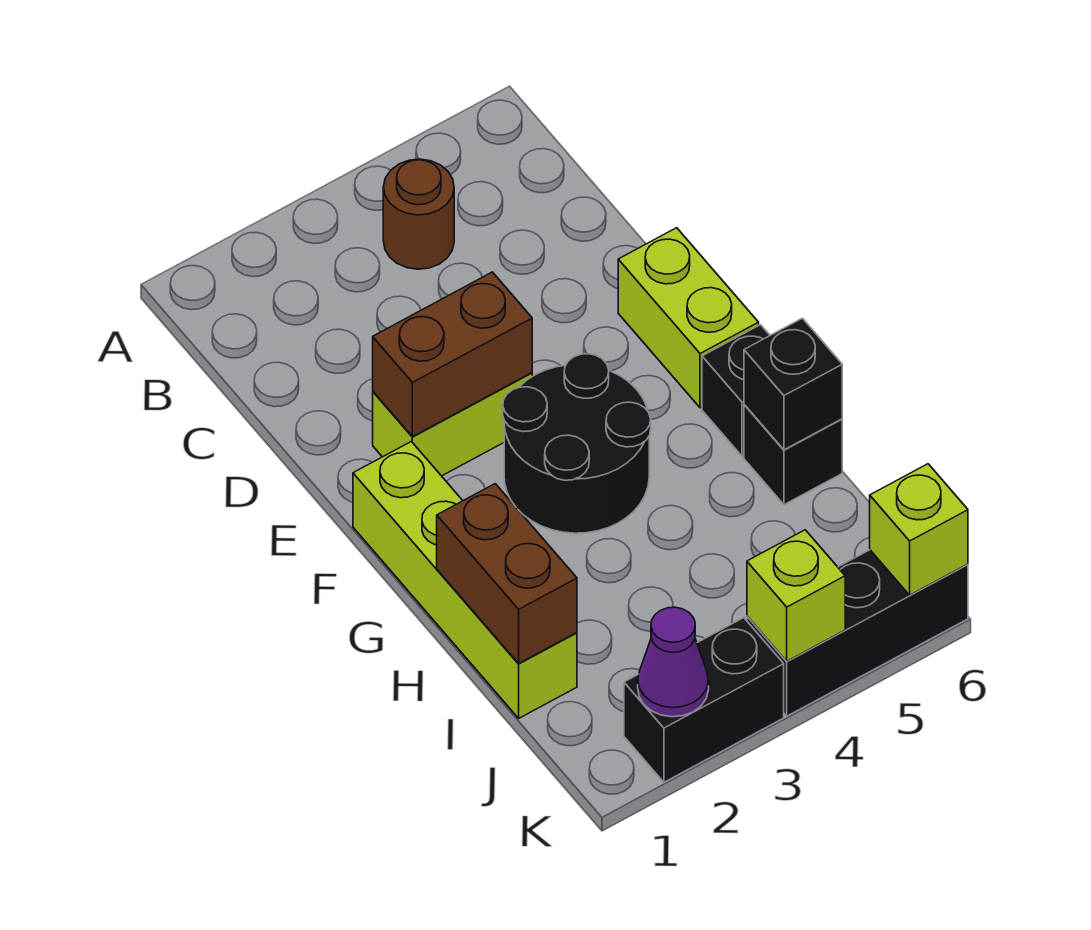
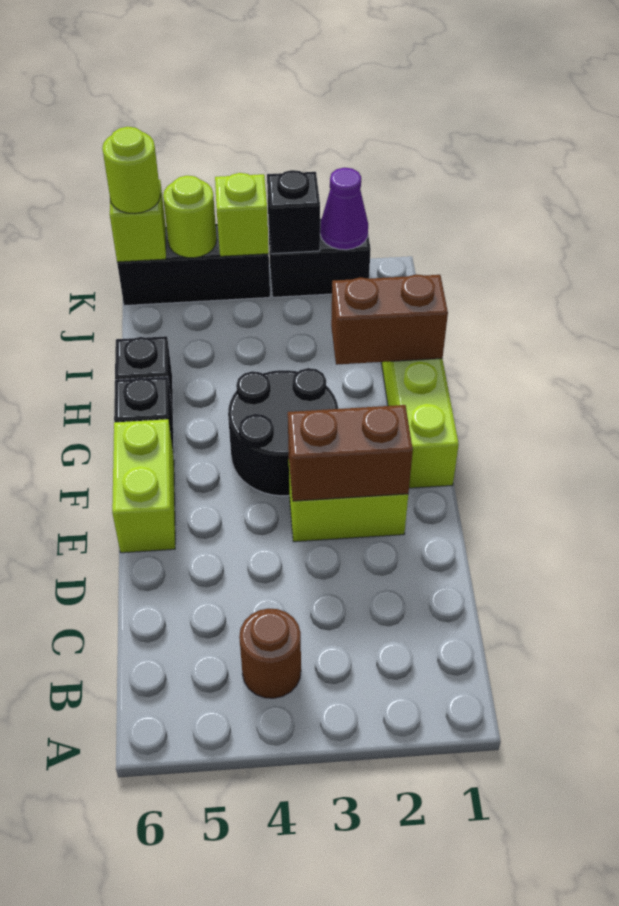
brown 1x2 brick [437,484,577,663] -> brown 1x2 brick turned to [331,274,448,365]
black 1x1 brick [744,318,842,450] -> black 1x1 brick moved to [267,170,320,254]
none -> lime 1x1 round brick [163,175,217,258]
none -> lime 1x1 round brick [102,127,160,214]

